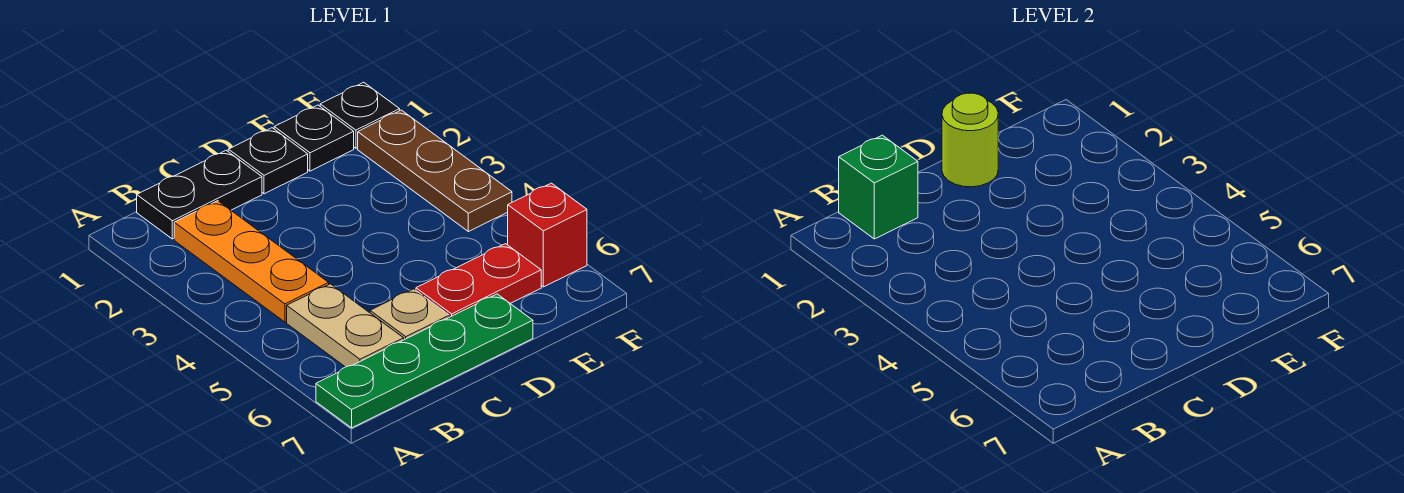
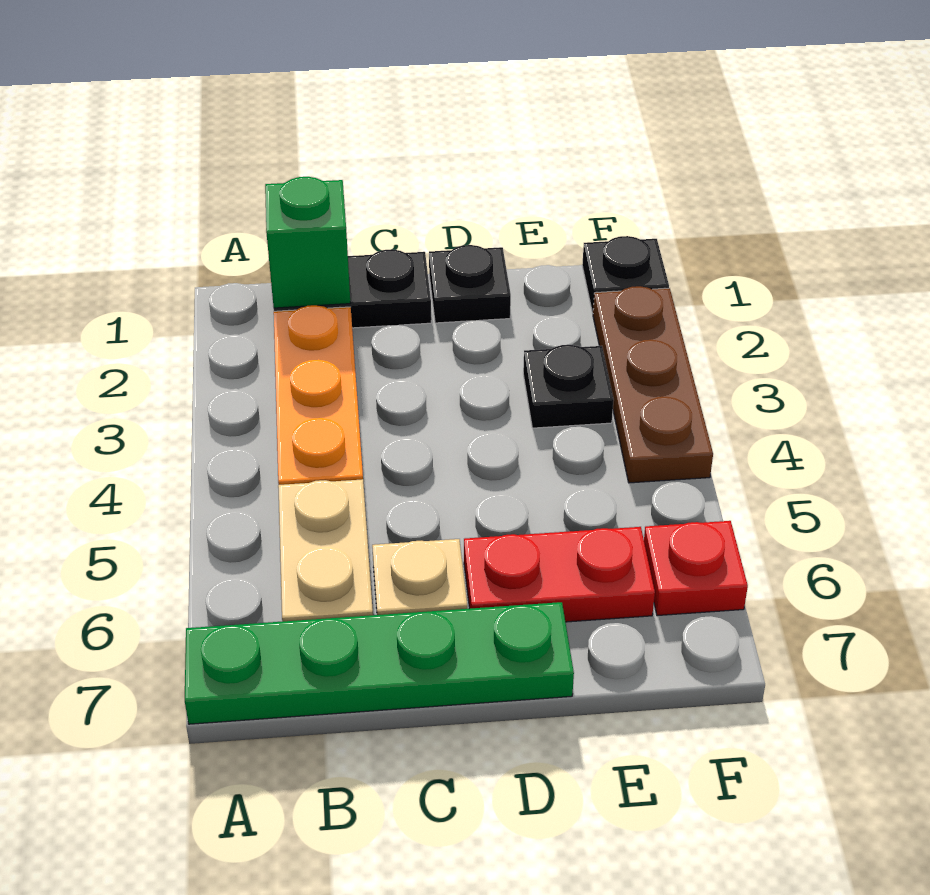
lime 1x1 round brick [942,93,998,187] -> none
black 1x1 plate [274,105,354,171] -> black 1x1 plate moved to [523,345,614,428]
red 1x1 brick [508,183,587,287] -> red 1x1 plate [644,521,748,616]

